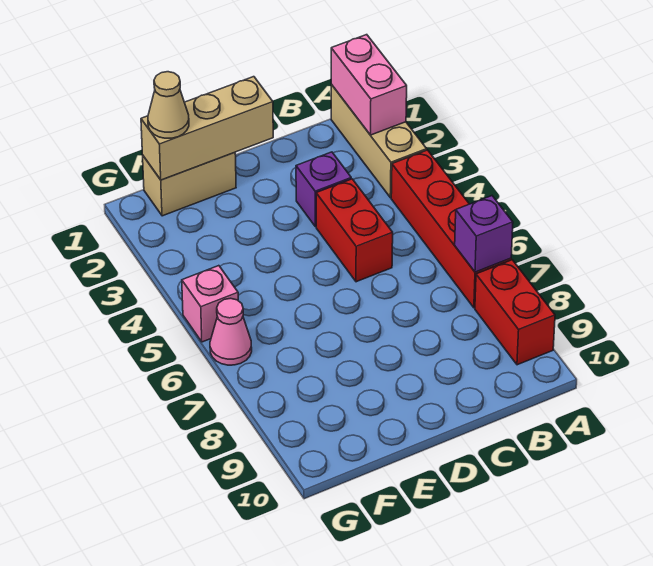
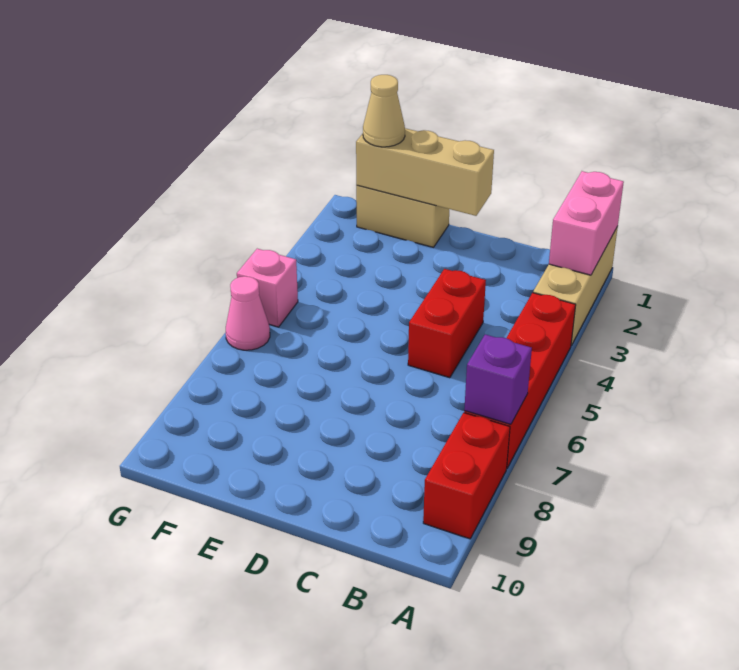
purple 1x1 brick [296,152,351,227] -> none

